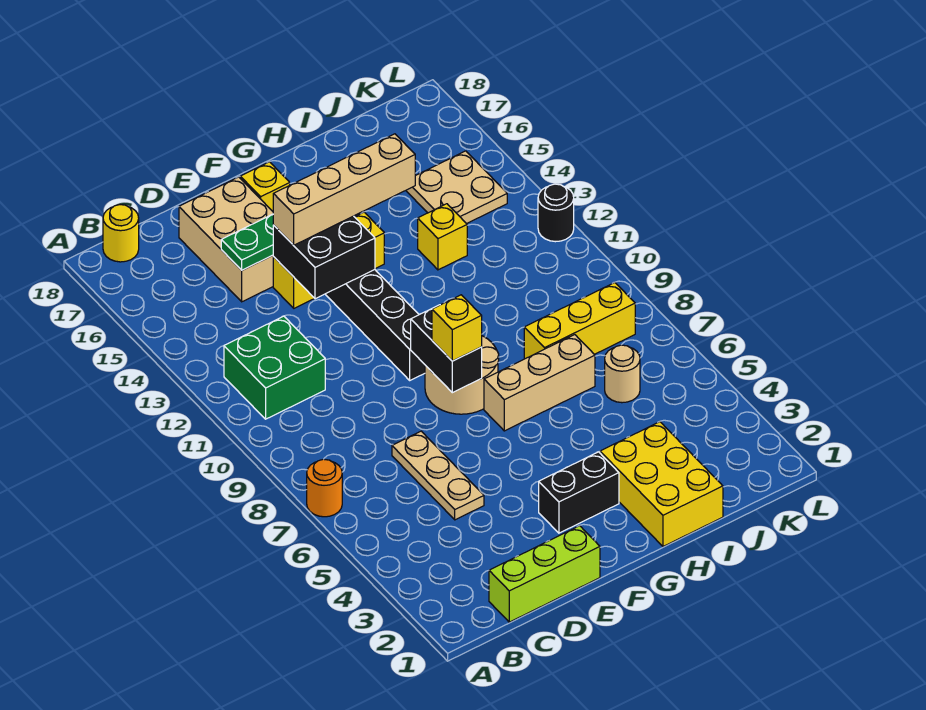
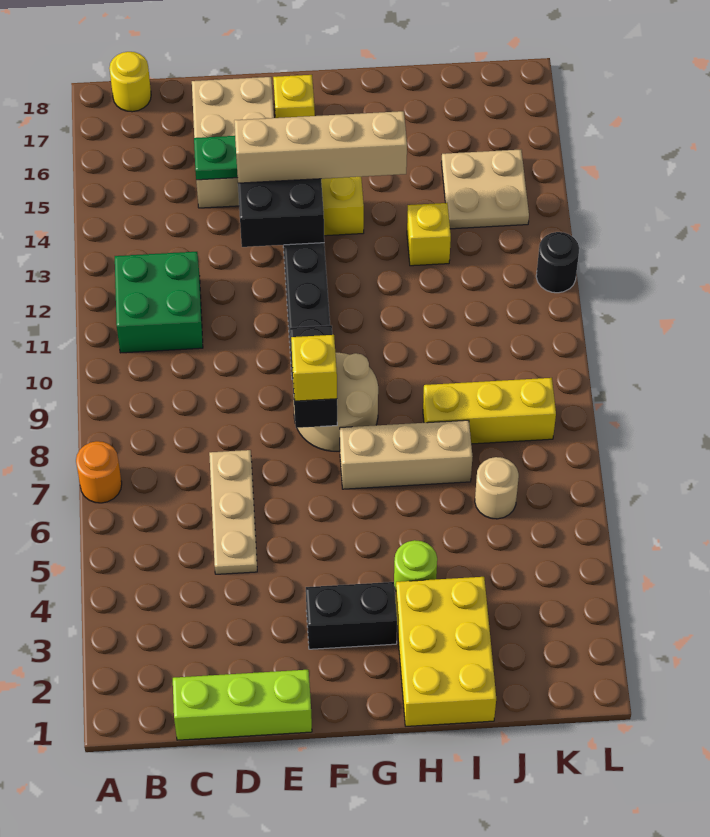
none -> lime 1x1 round brick [394,540,437,591]

